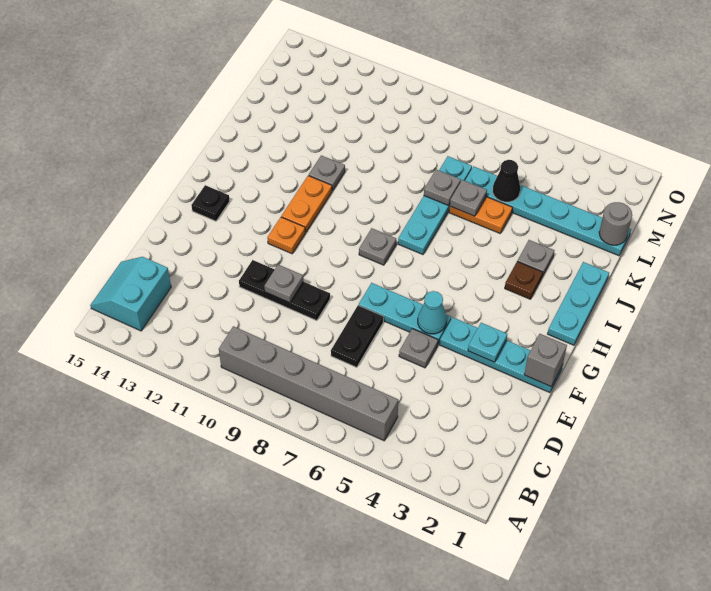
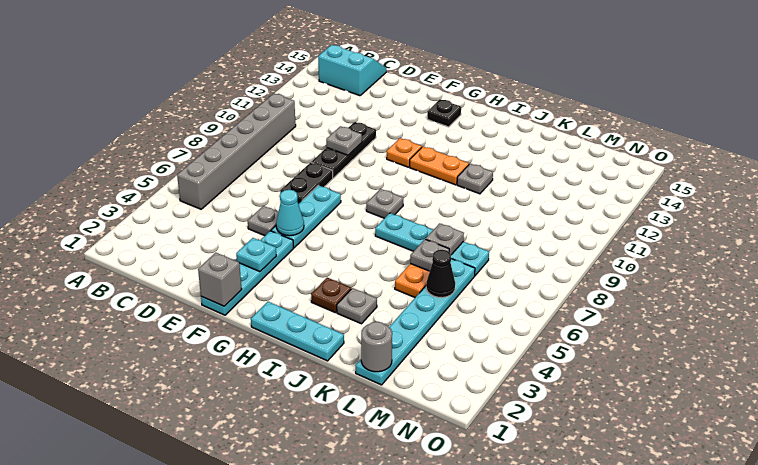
black 1x2 plate [331,305,384,367] -> black 1x2 plate turned to [280,162,333,204]

